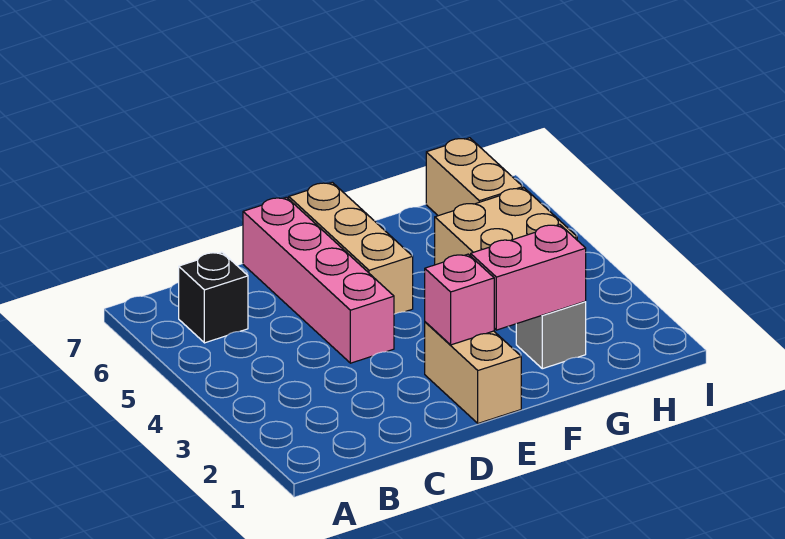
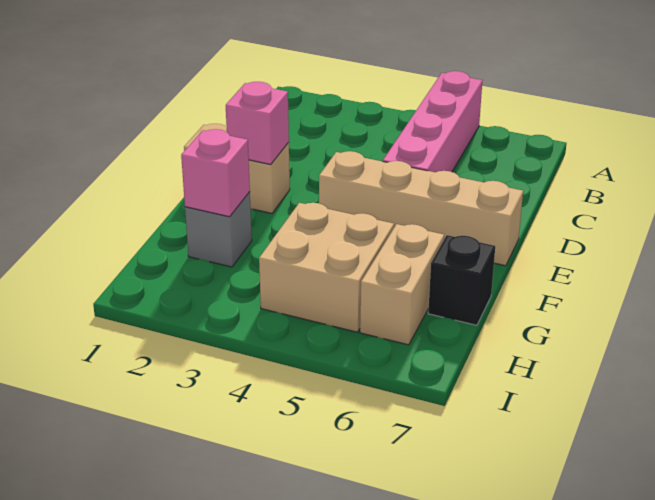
black 1x1 brick [179,252,248,343] -> black 1x1 brick moved to [428,235,495,325]
pink 1x4 brick [243,197,394,363] -> pink 1x4 brick turned to [383,71,482,172]
tan 1x3 brick [289,182,413,314] -> tan 1x4 brick [319,151,523,266]
pink 1x2 brick [471,224,586,330] -> pink 1x1 brick [181,129,250,217]
tan 1x2 brick [426,138,523,216] -> tan 1x2 brick turned to [360,224,444,345]

